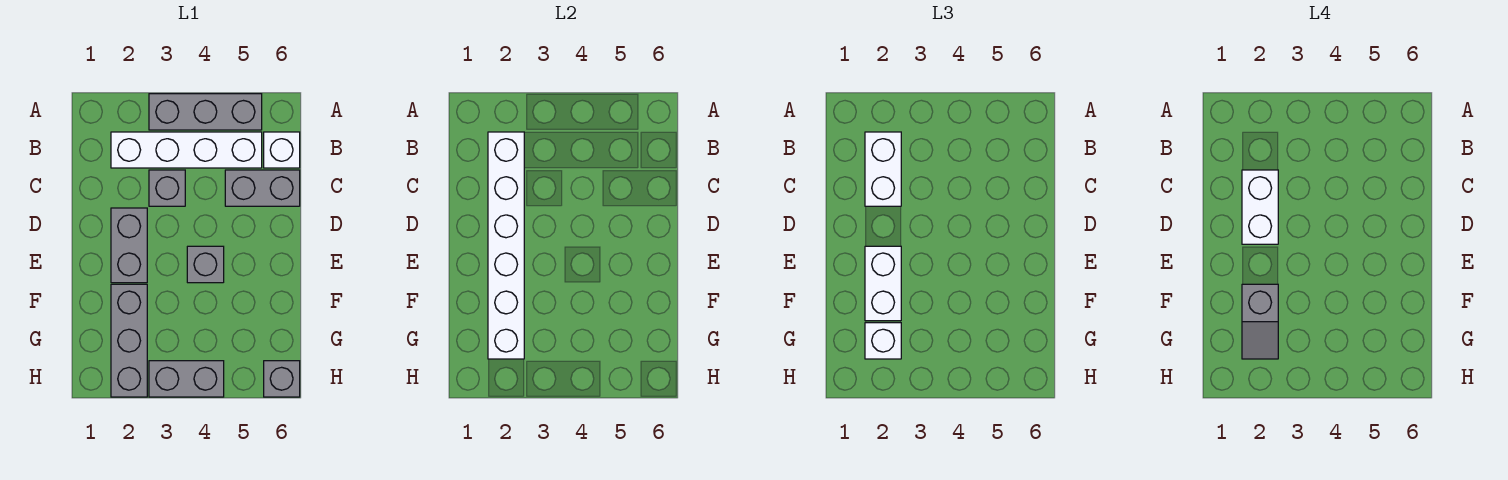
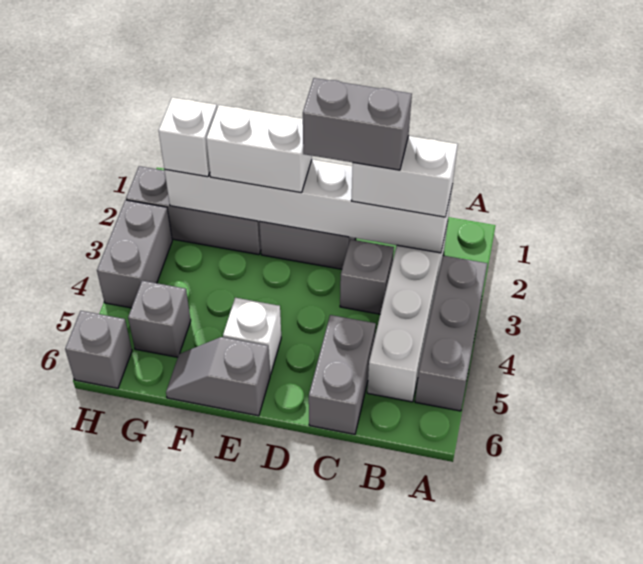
white 1x1 brick [264,132,300,168] -> white 1x1 brick moved to [223,298,281,375]
white 1x2 brick [1242,170,1278,244] -> grey 1x2 brick [303,78,412,170]
grey 1x1 brick [187,246,224,283] -> grey 1x1 brick moved to [128,281,191,357]
grey 1x2 slope [1242,284,1278,359] -> grey 1x2 slope moved to [166,337,270,416]

